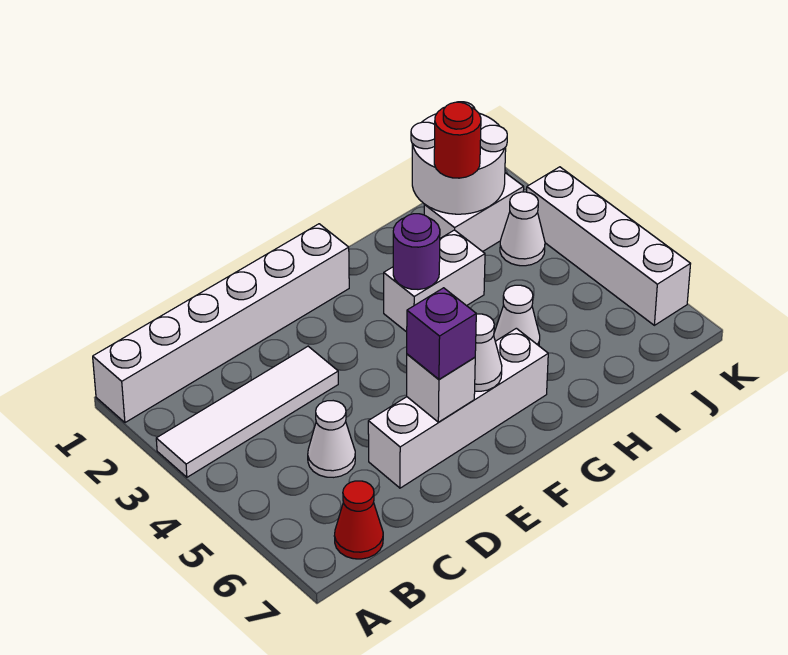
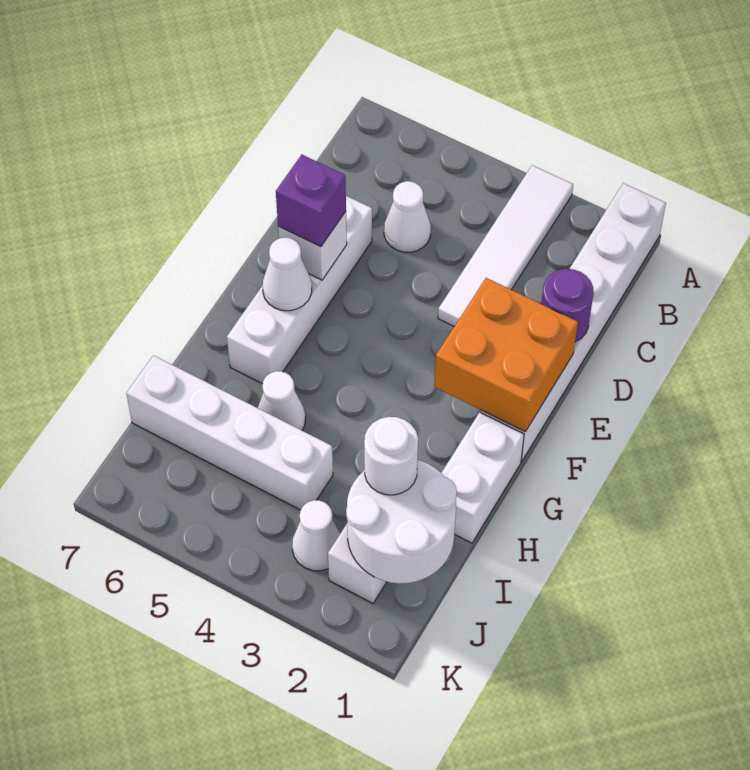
red 1x1 cone [334,481,383,559] -> none
none -> orange 2x2 brick [434,278,578,432]
white 1x2 brick [384,230,485,332] -> white 1x2 brick moved to [442,412,524,543]
purple 1x1 round brick [393,214,440,290] -> purple 1x1 round brick moved to [541,269,593,342]
red 1x1 round brick [434,102,481,178] -> white 1x1 round brick [364,417,418,495]
white 1x4 brick [527,167,690,325] -> white 1x4 brick moved to [126,355,333,510]

